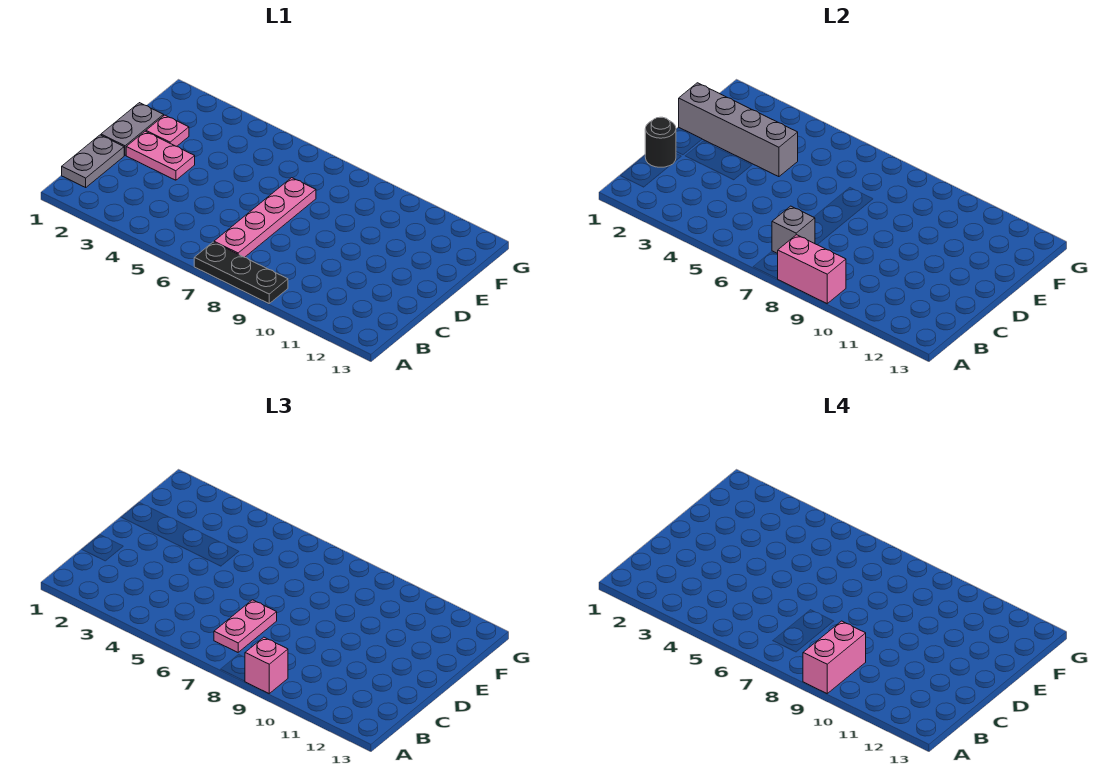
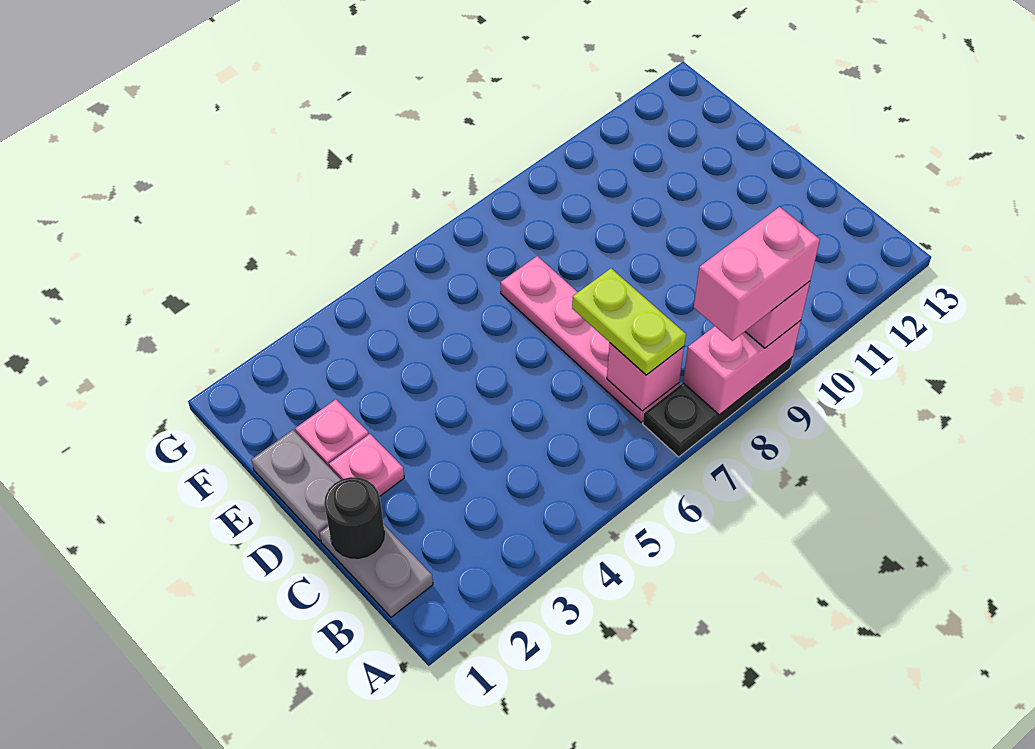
pink 1x2 brick [803,621,866,693] -> pink 1x2 brick turned to [694,207,820,341]
grey 1x1 brick [772,206,815,254] -> pink 1x1 brick [607,343,684,411]
pink 1x2 plate [214,600,277,652] -> lime 1x2 plate [572,269,686,375]
pink 1x2 plate [126,131,195,180] -> pink 1x1 plate [329,434,404,496]
grey 1x4 brick [679,83,798,177] -> none

